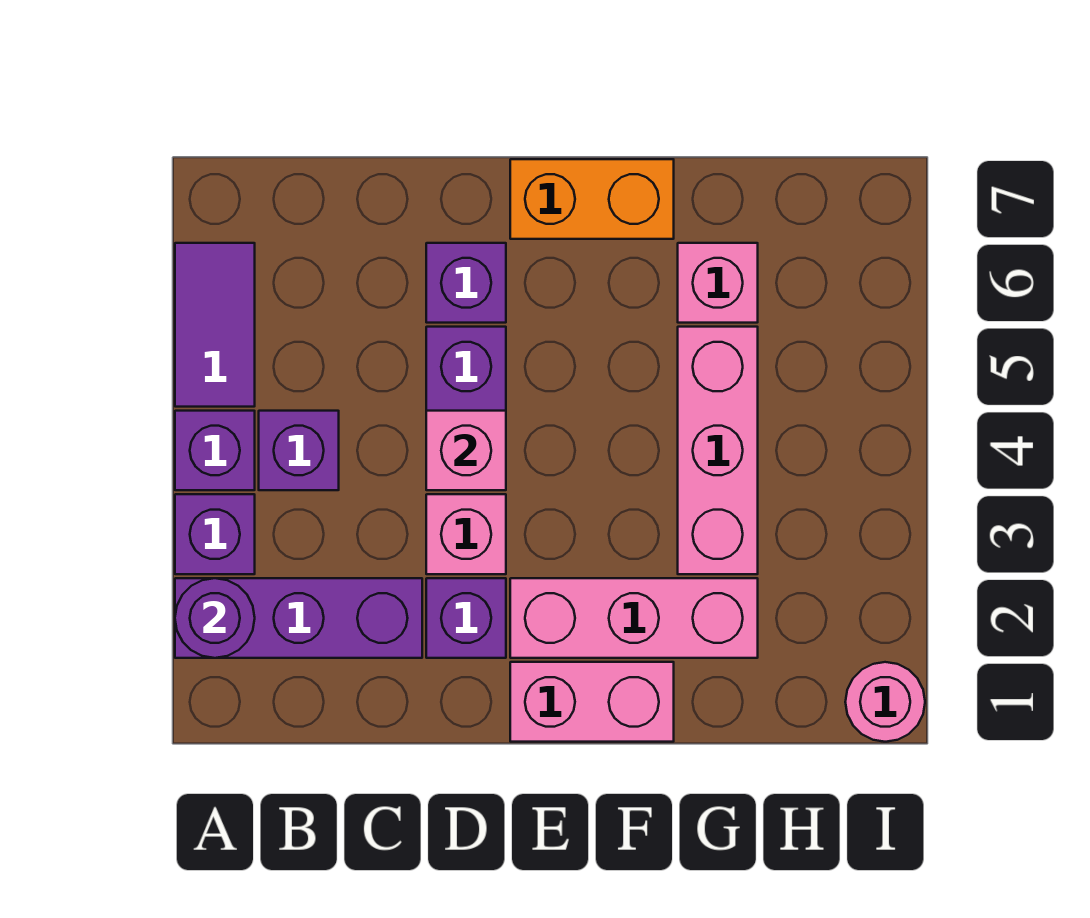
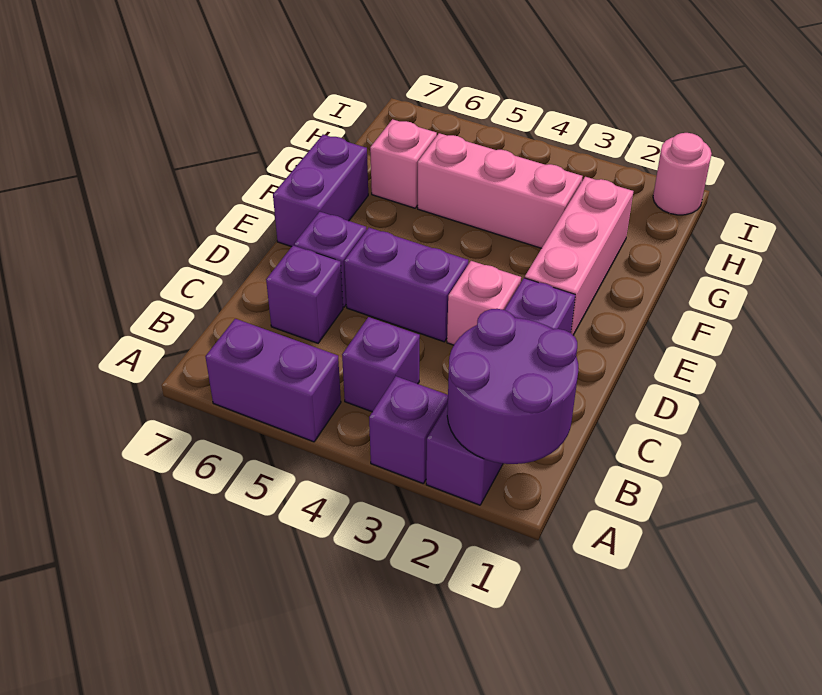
purple 1x1 round brick [175,578,255,658] -> purple 2x2 round brick [447,309,578,464]
purple 1x1 brick [175,411,255,490] -> purple 1x1 brick moved to [266,246,343,343]
purple 1x2 tile [175,243,255,407] -> purple 1x2 brick [205,319,341,442]
pink 1x1 brick [426,411,506,490] -> none
pink 1x2 brick [510,662,674,742] -> none
orange 1x2 brick [510,159,674,239] -> purple 1x2 brick [273,135,368,247]

